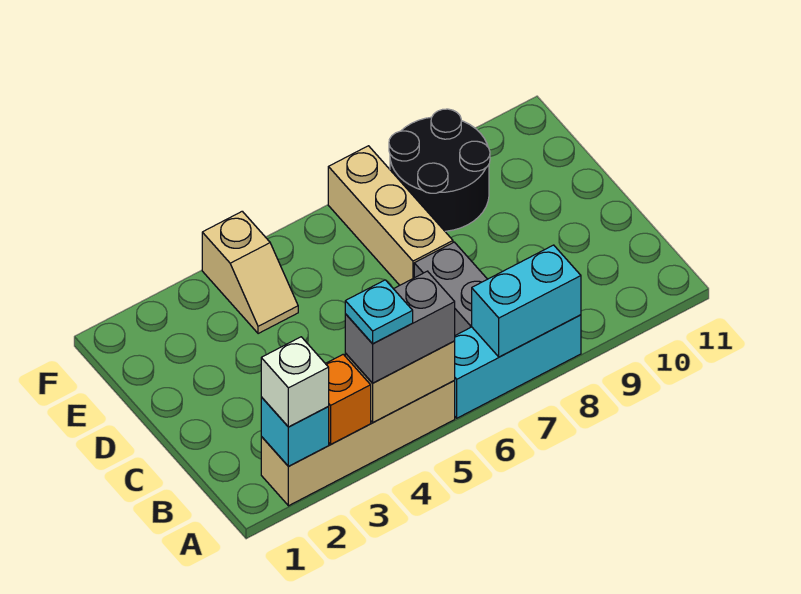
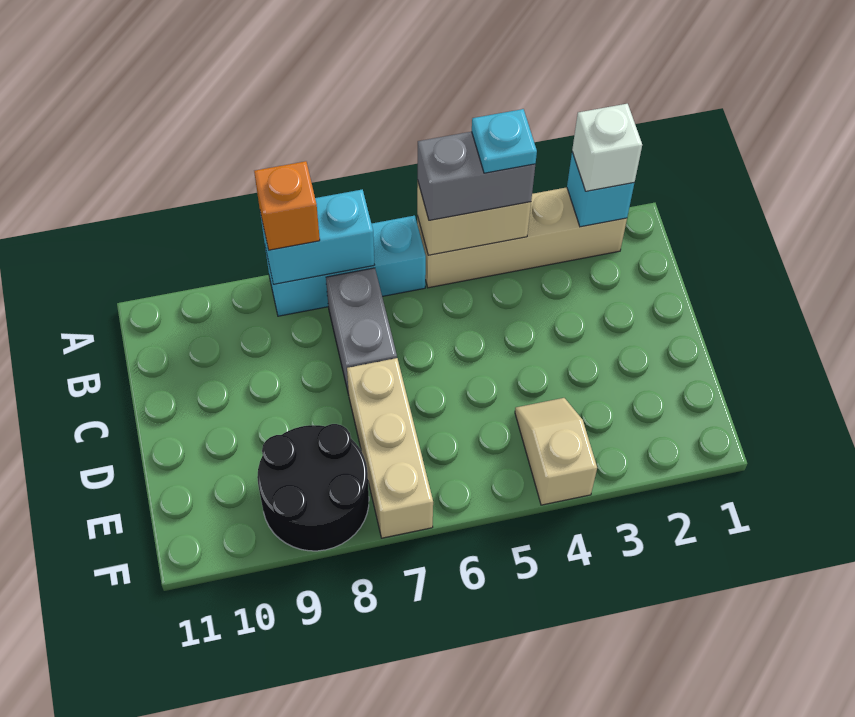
orange 1x1 brick [325,354,371,444] -> orange 1x1 brick moved to [254,161,320,250]

